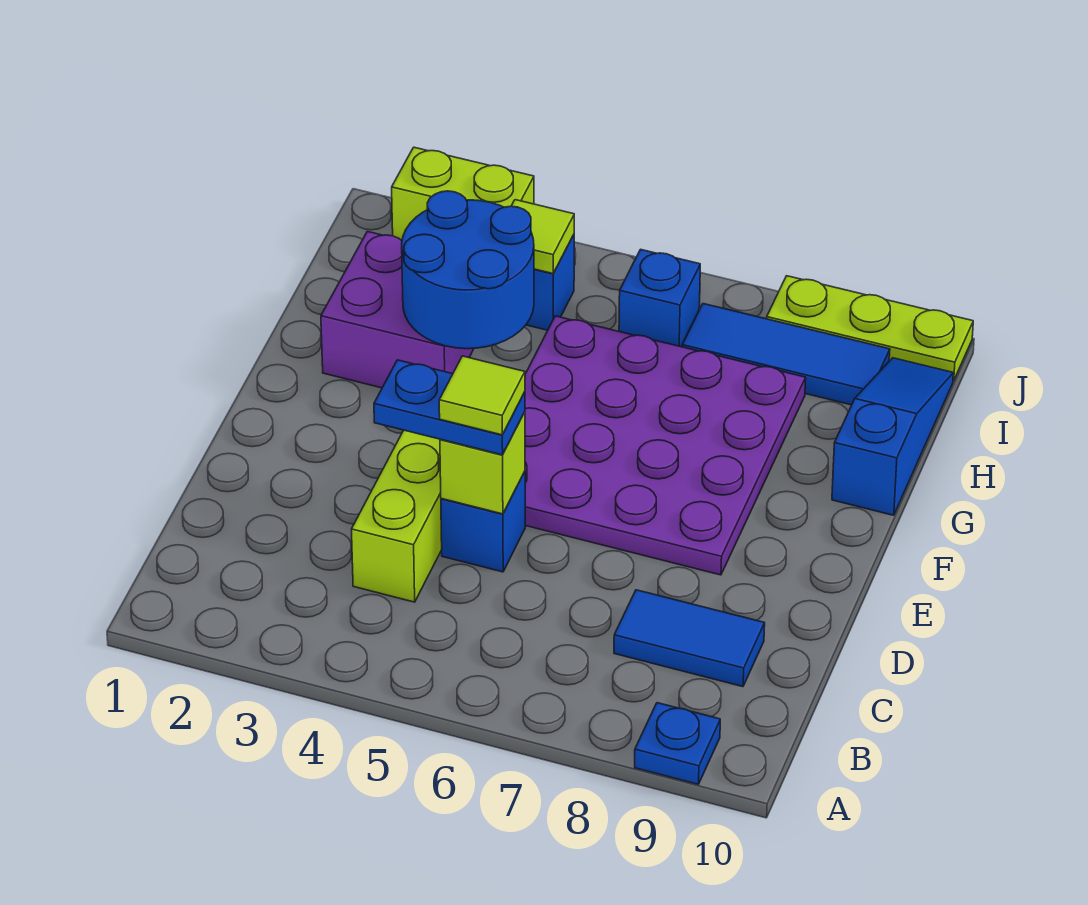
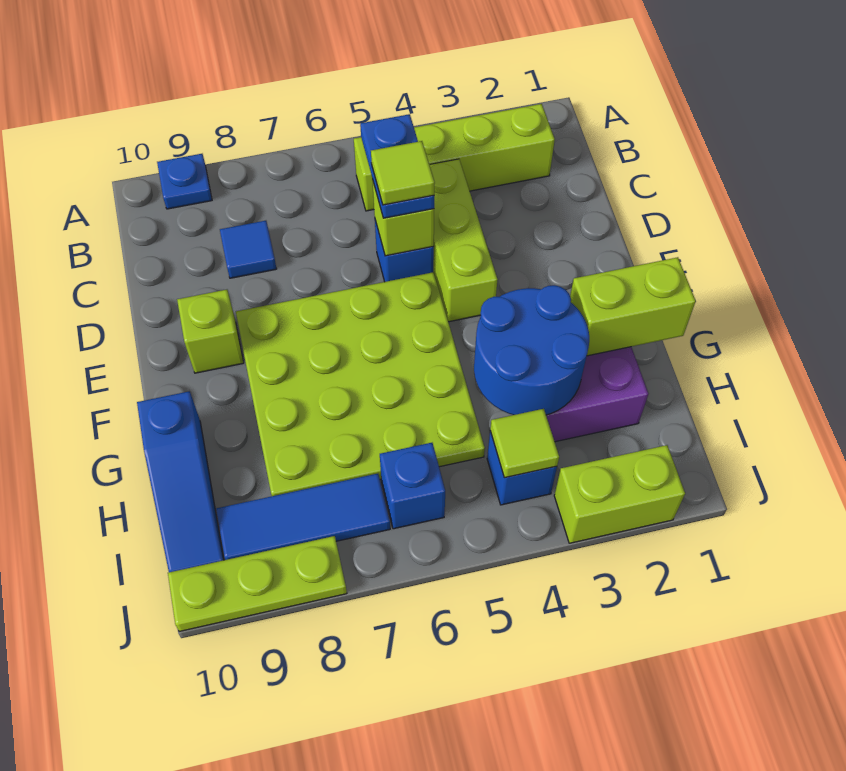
none -> lime 1x4 brick [354,104,555,211]
blue 1x2 tile [614,590,765,687] -> blue 1x1 tile [220,221,276,278]
blue 1x2 plate [374,360,525,455] -> blue 1x2 plate turned to [360,114,434,218]
purple 4x4 plate [525,316,806,575] -> lime 4x4 plate [236,272,485,496]
none -> lime 1x1 brick [177,290,244,373]
none -> lime 1x2 brick [570,257,696,356]

